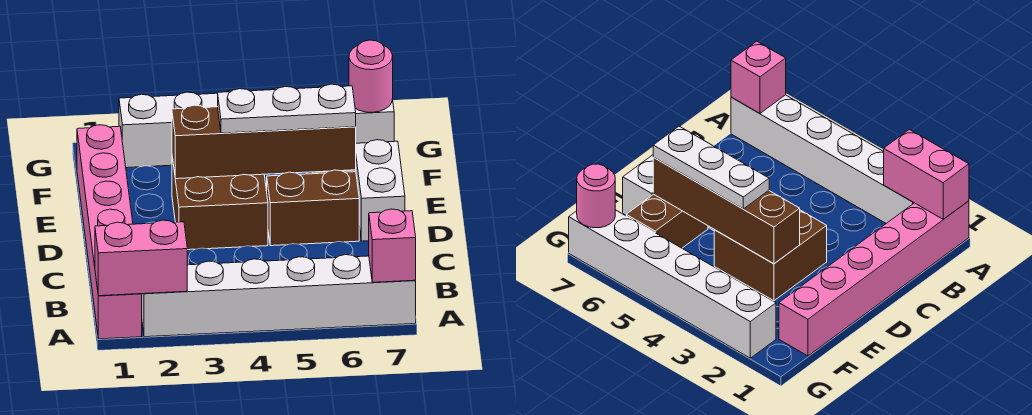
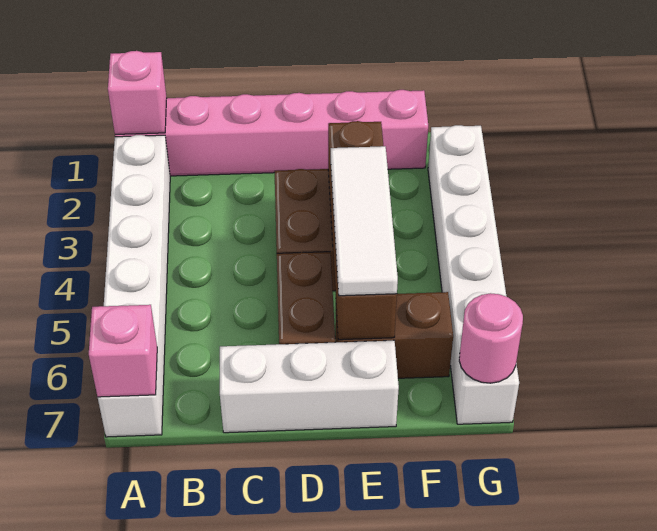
pink 1x2 brick [95,220,187,296] -> pink 1x1 brick [108,51,167,134]
white 1x2 brick [356,140,405,241] -> white 1x3 brick [220,340,399,433]
white 1x3 plate [218,84,356,133] -> white 1x3 tile [331,146,398,296]

